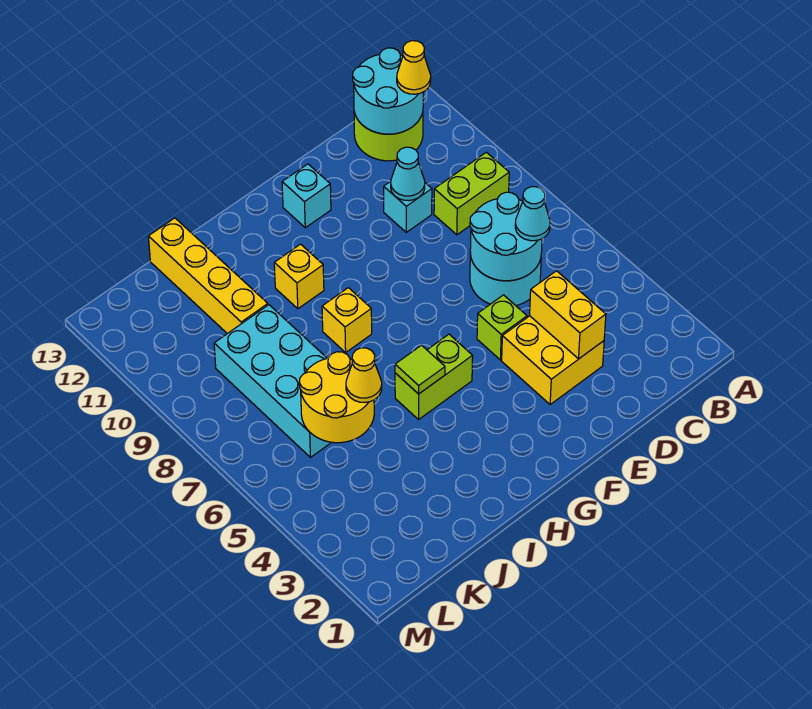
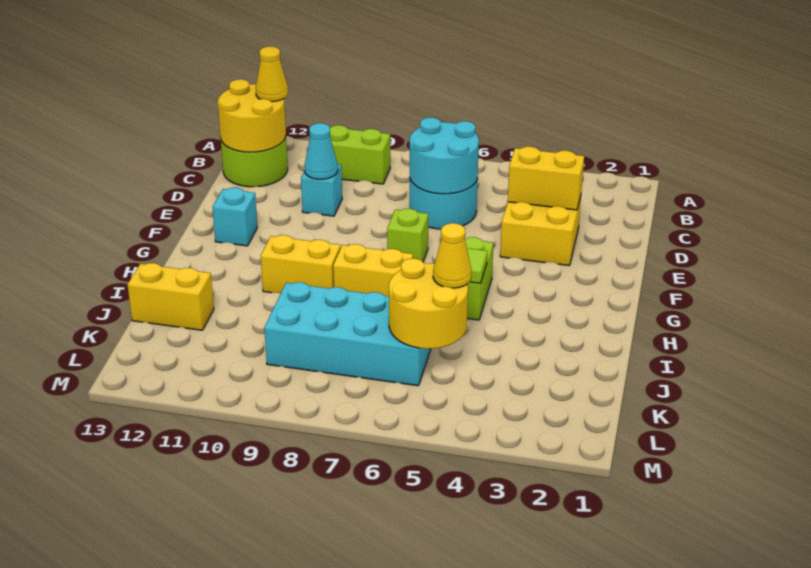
lime 1x2 brick [434,152,509,235] -> lime 1x2 brick turned to [330,125,390,184]
cyan 2x2 round brick [353,48,423,134] -> yellow 2x2 round brick [218,79,286,152]
cyan 1x1 cone [515,187,550,241] -> none
lime 1x1 brick [477,295,527,360] -> lime 1x1 brick moved to [387,209,428,262]
yellow 1x1 brick [322,288,372,352] -> yellow 1x2 brick [333,244,413,296]
yellow 1x1 brick [274,244,324,309] -> yellow 1x2 brick [261,235,341,294]
yellow 1x4 brick [148,218,268,334] -> yellow 1x2 brick [127,263,214,330]

